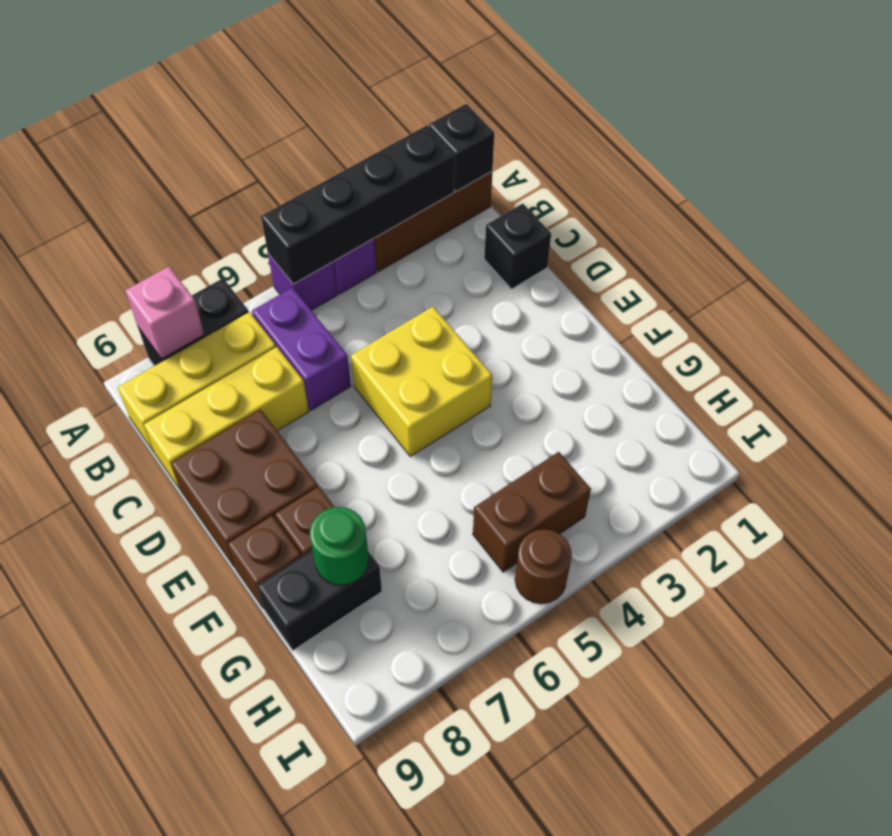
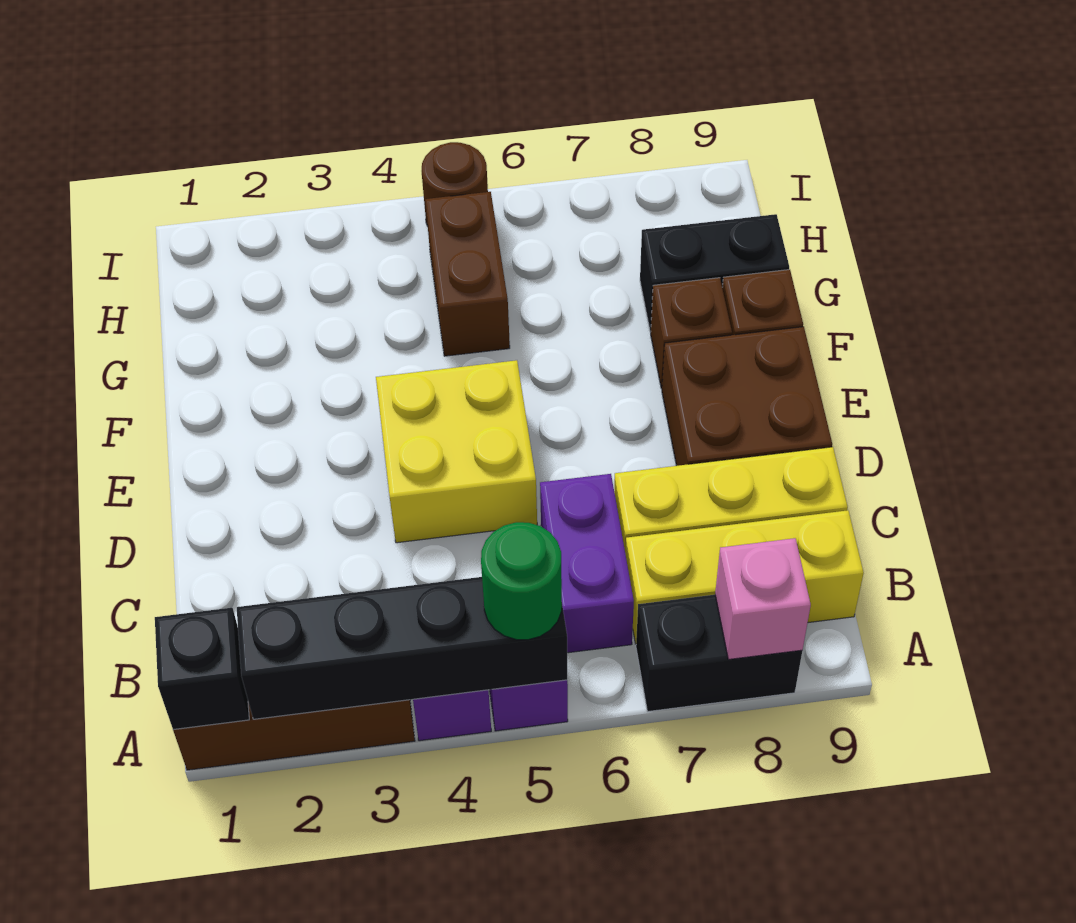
black 1x1 brick [484,204,551,289] -> none
green 1x1 round brick [310,507,369,585] -> green 1x1 round brick moved to [481,522,562,640]
brown 1x2 brick [473,452,591,572] -> brown 1x2 brick turned to [425,192,510,356]

